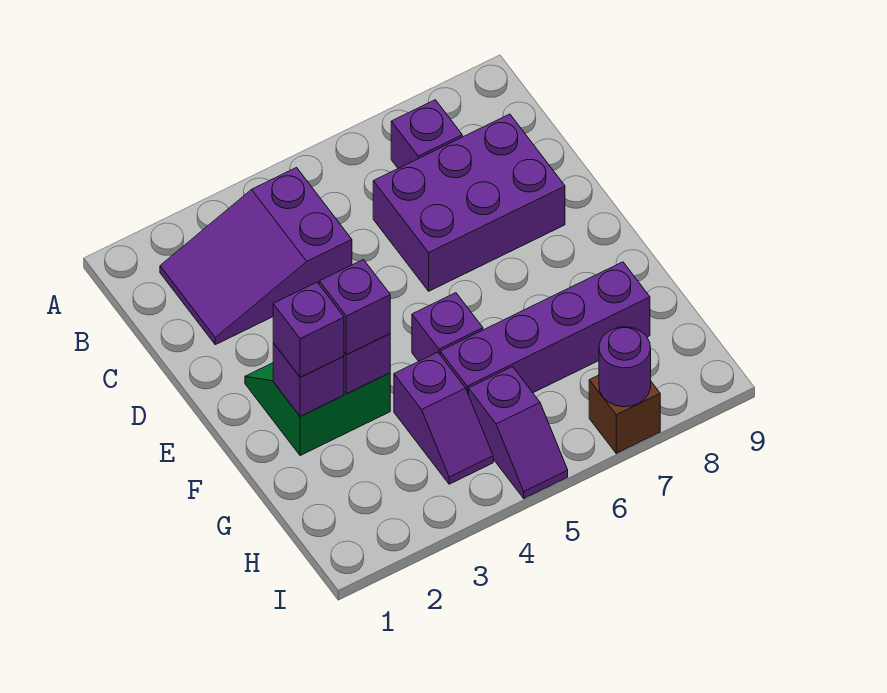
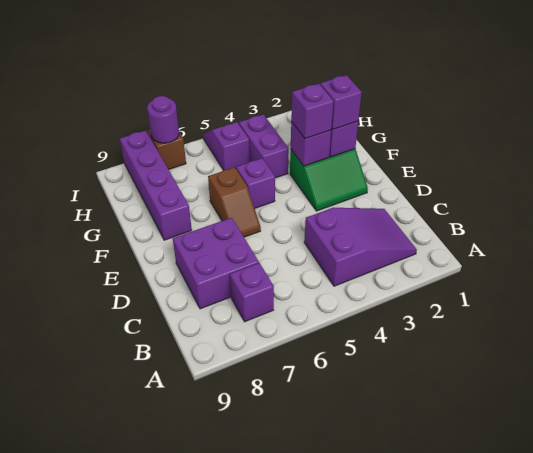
purple 2x3 brick [373,114,565,291] -> purple 2x2 brick [173,218,259,309]
none -> brown 1x2 slope [208,167,261,237]
purple 1x2 slope [394,352,493,484] -> purple 1x2 brick [239,114,289,178]
purple 1x4 brick [440,262,650,395] -> purple 1x4 brick turned to [120,130,192,240]

